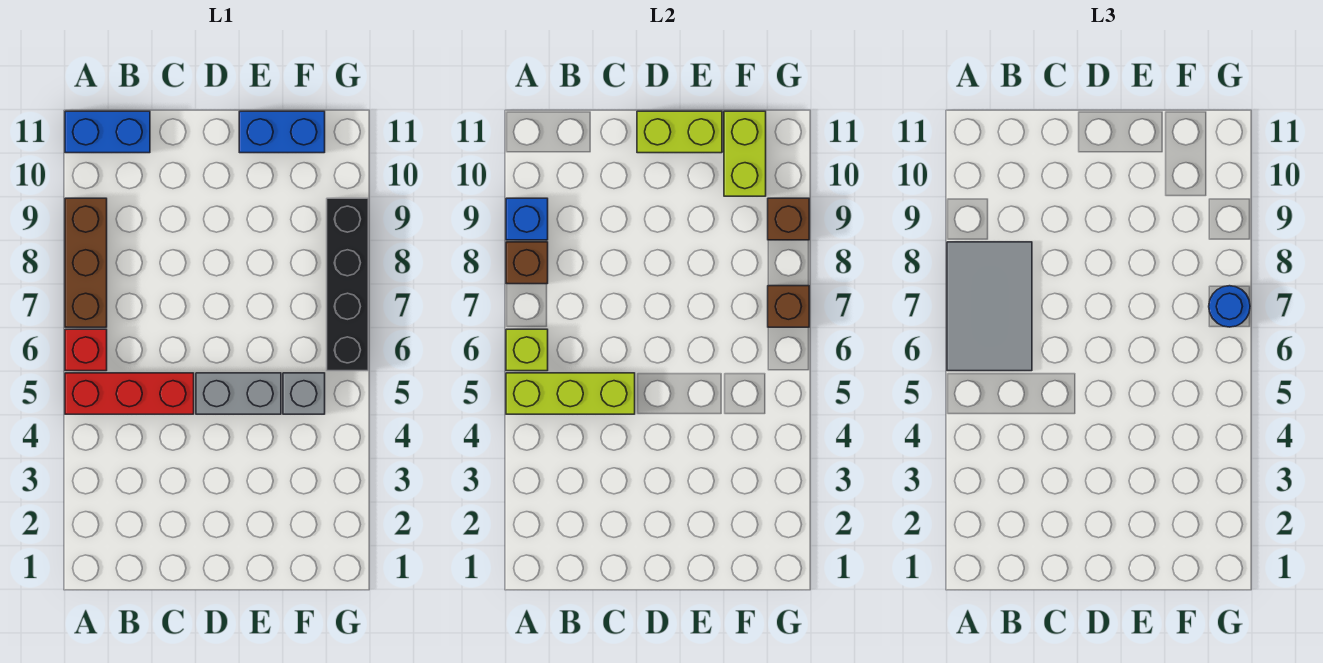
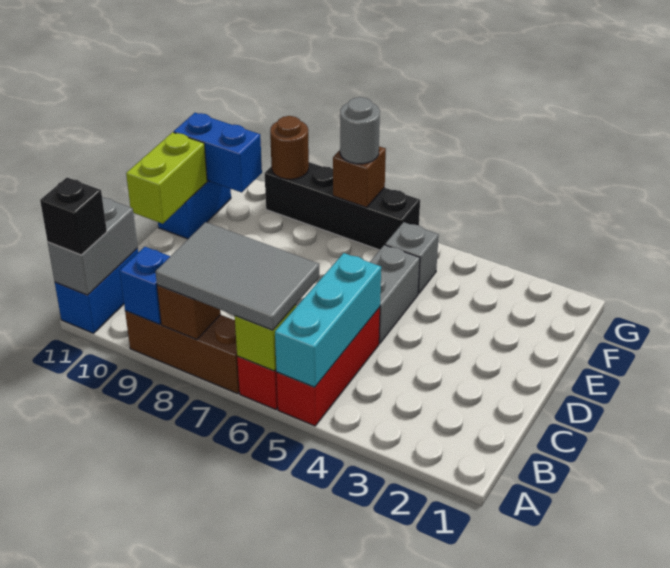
lime 1x3 brick [506,373,635,414] -> cyan 1x3 brick [275,253,381,387]
none -> grey 1x2 brick [48,197,138,295]
none -> black 1x1 brick [40,178,107,255]
lime 1x2 brick [724,111,766,196] -> blue 1x2 brick [174,113,262,193]
blue 1x1 round brick [1209,286,1250,327] -> grey 1x1 round brick [340,97,380,164]
brown 1x1 brick [768,198,809,240] -> brown 1x1 round brick [270,116,309,179]

